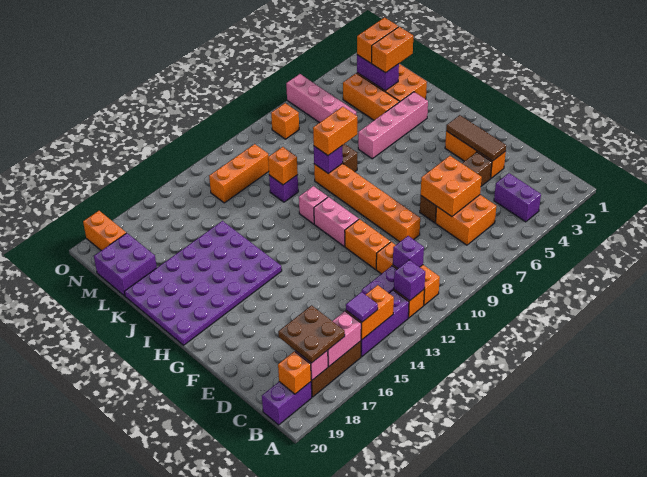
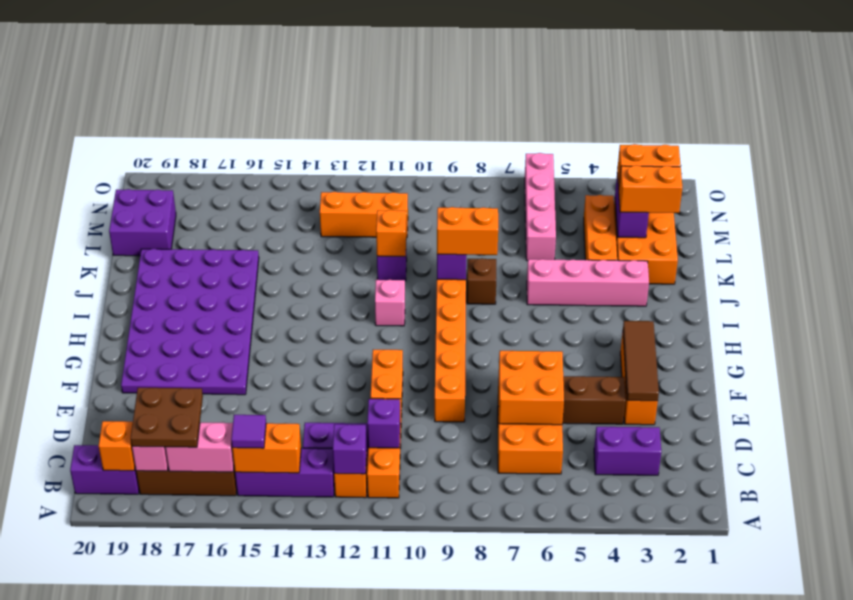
purple 1x2 brick [494,173,541,222] -> purple 1x2 brick turned to [594,427,661,475]
pink 1x2 brick [314,197,359,246] -> none
purple 4x6 plate [125,221,282,345] -> purple 4x6 plate turned to [121,249,259,395]
orange 1x1 brick [271,103,299,139] -> none
orange 1x2 brick [83,211,126,251] -> none

